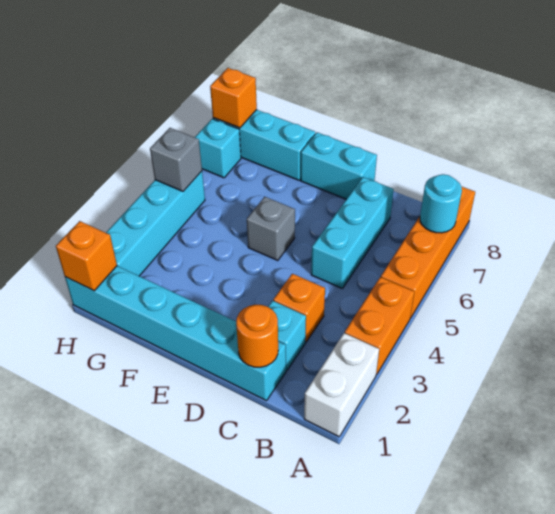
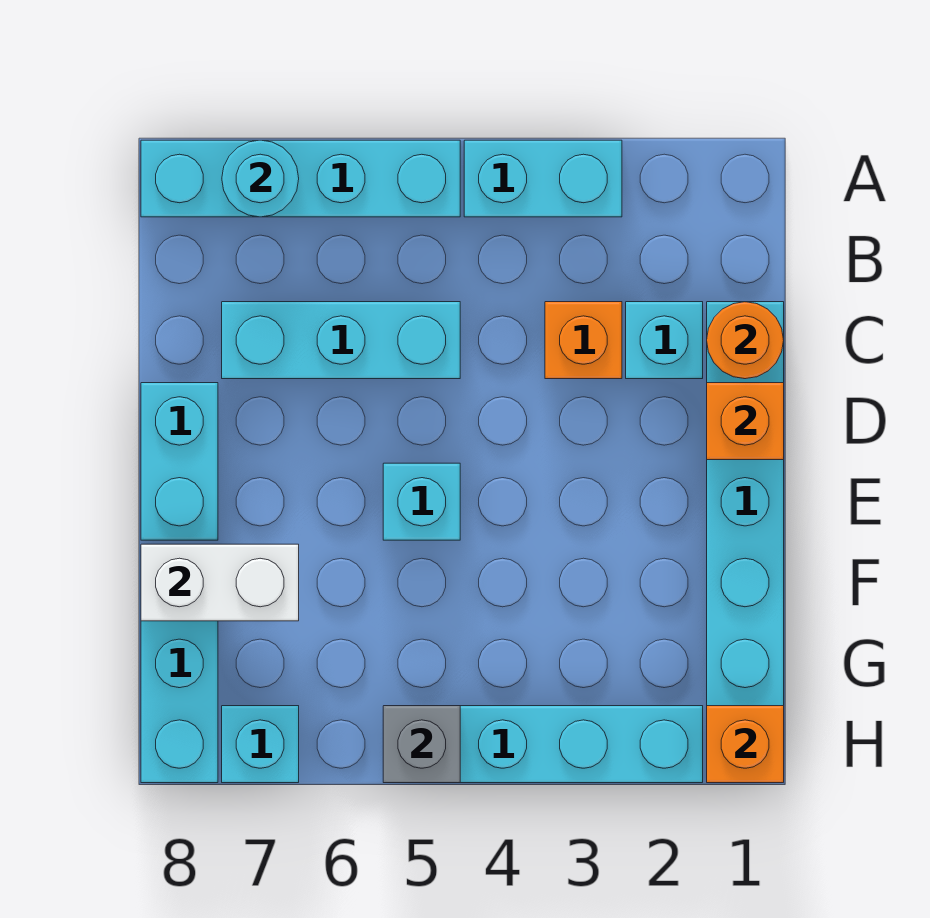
white 1x2 brick [304,333,379,437] -> white 1x2 brick moved to [141,544,299,621]
orange 1x2 brick [345,277,414,375] -> cyan 1x2 brick [464,140,622,217]
orange 1x4 brick [381,187,475,318] -> cyan 1x4 brick [141,140,460,217]
grey 1x1 brick [247,197,295,260] -> cyan 1x1 brick [383,463,460,540]
orange 1x1 brick [210,68,257,128] -> orange 1x1 brick moved to [707,383,784,460]

